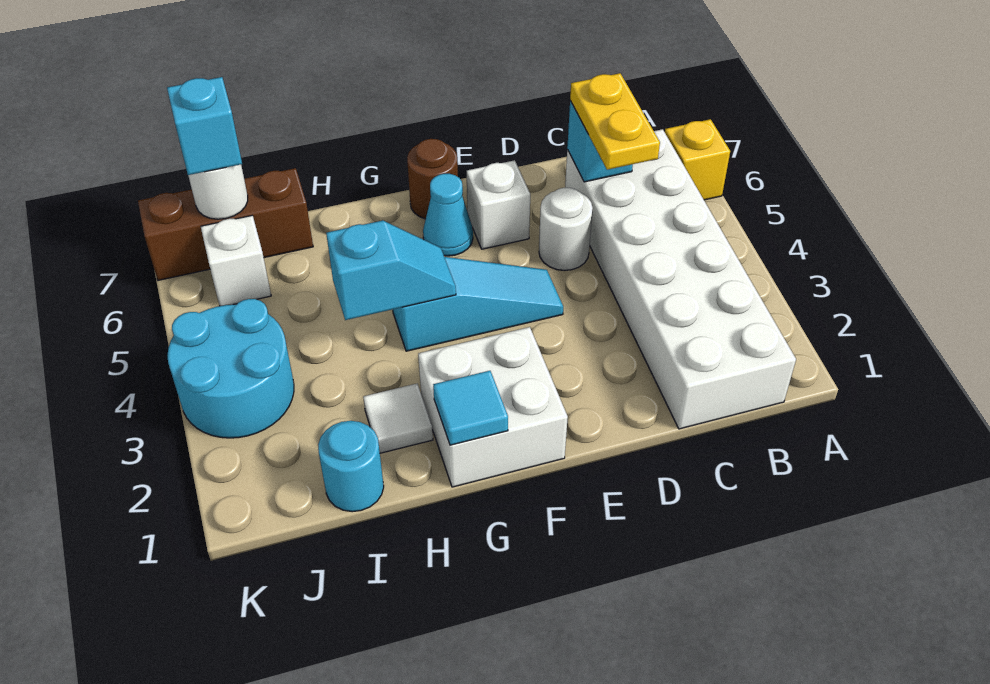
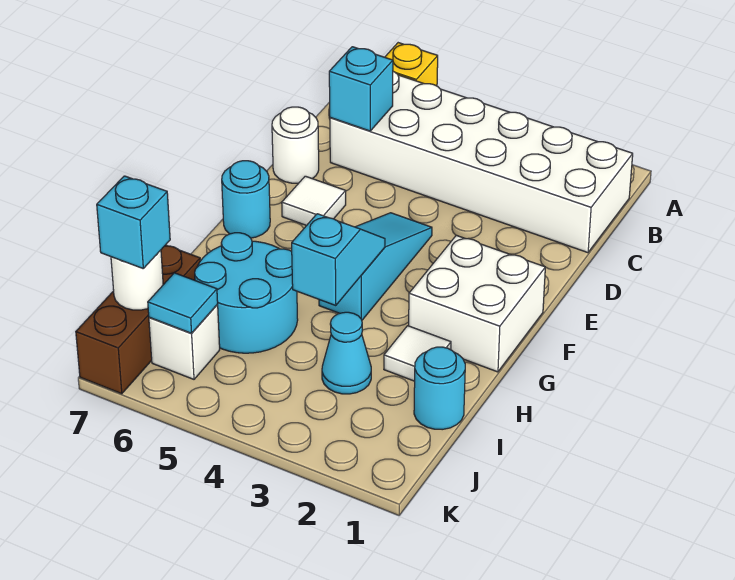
yellow 1x2 plate [570,73,660,170] -> none
white 1x1 round brick [539,188,593,271] -> white 1x1 round brick moved to [272,107,319,183]
white 1x1 brick [467,160,530,249] -> white 1x1 tile [282,176,346,226]
cyan 1x1 cone [423,174,473,256] -> cyan 1x1 cone moved to [322,312,371,394]
brown 1x1 round brick [407,139,458,219] -> cyan 1x1 round brick [222,161,270,238]
cyan 1x1 tile [433,371,508,445] -> cyan 1x1 tile moved to [148,273,218,333]
cyan 2x2 round brick [167,299,294,438] -> cyan 2x2 round brick moved to [195,233,298,353]

